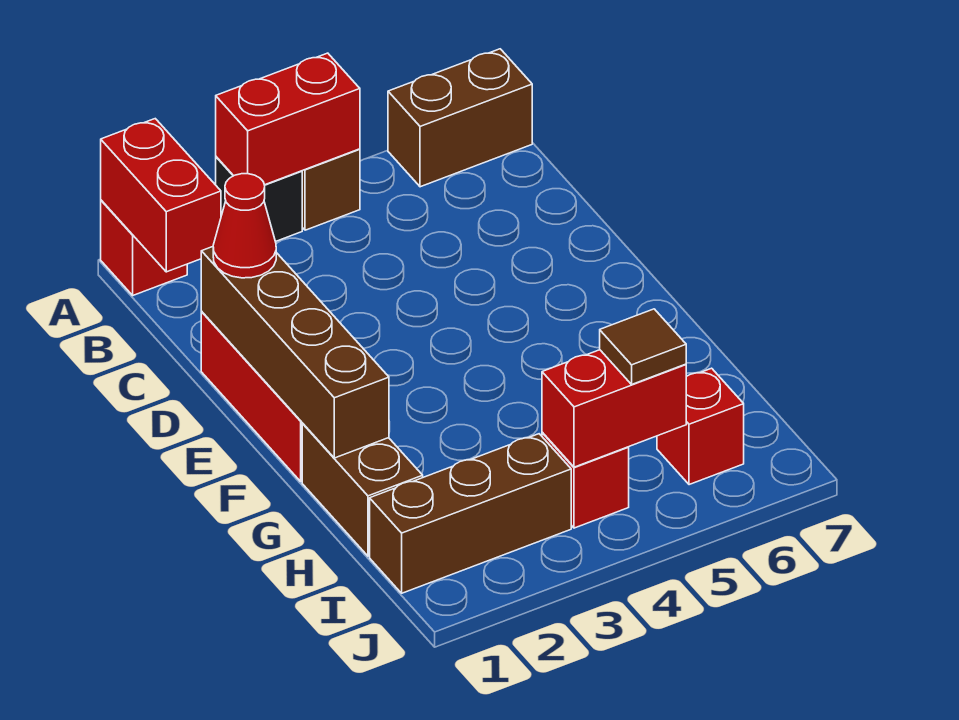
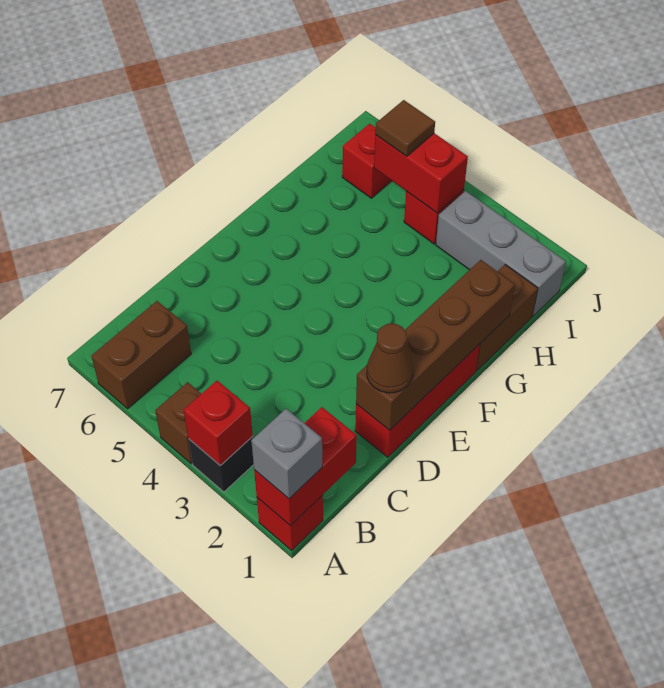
none -> grey 1x1 brick [251,409,322,499]
red 1x2 brick [216,53,360,185] -> red 1x1 brick [184,381,253,466]
brown 1x2 brick [388,49,532,187] -> brown 1x2 brick turned to [91,301,191,409]
red 1x1 cone [213,174,276,278] -> brown 1x1 cone [367,324,413,393]
brown 1x3 brick [370,434,571,593] -> grey 1x3 brick [436,191,566,316]

